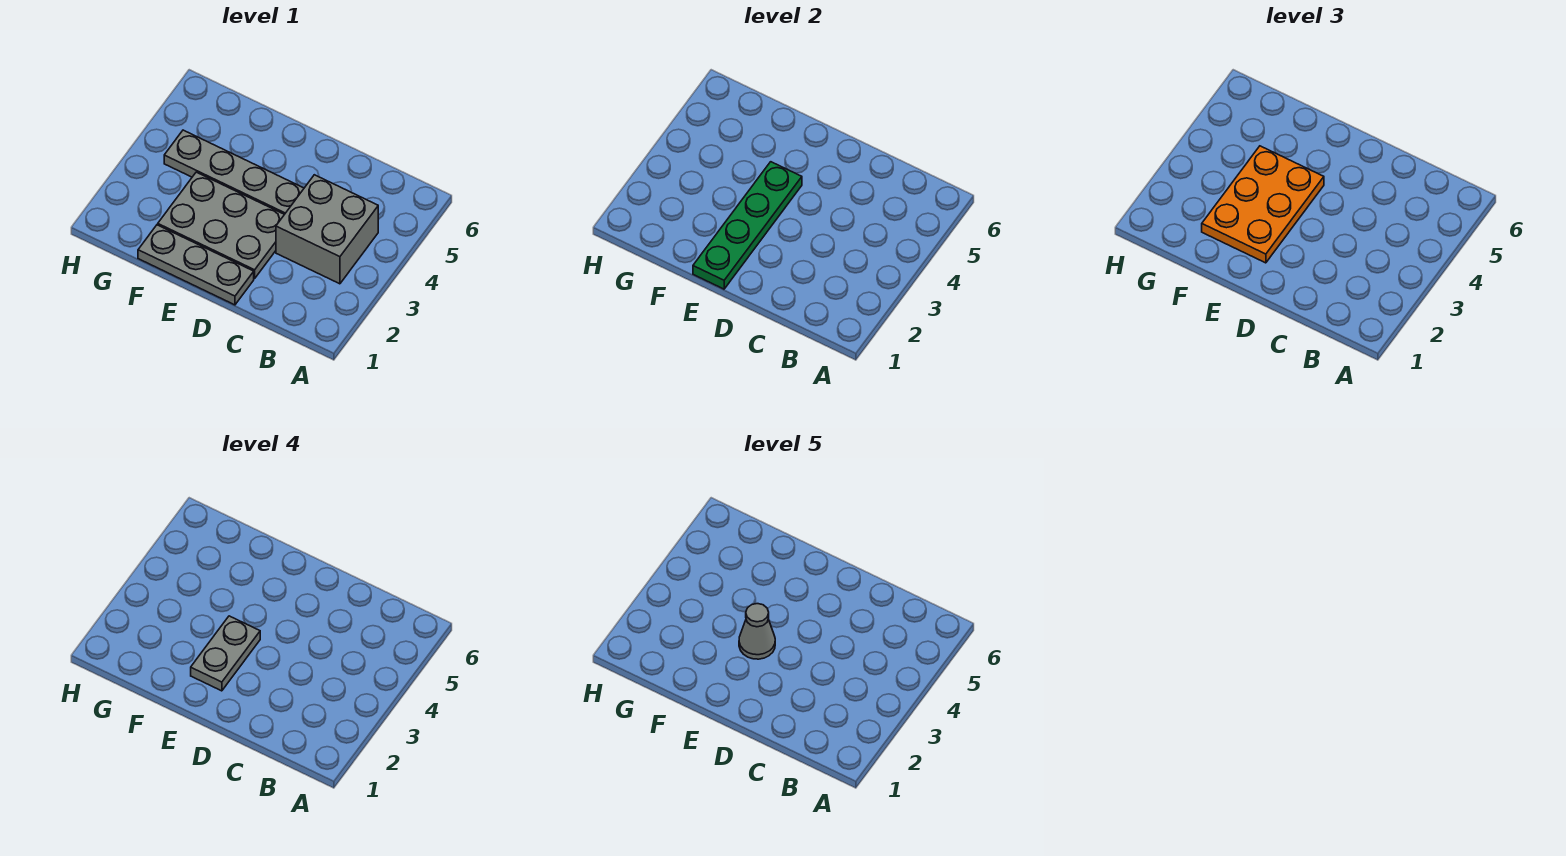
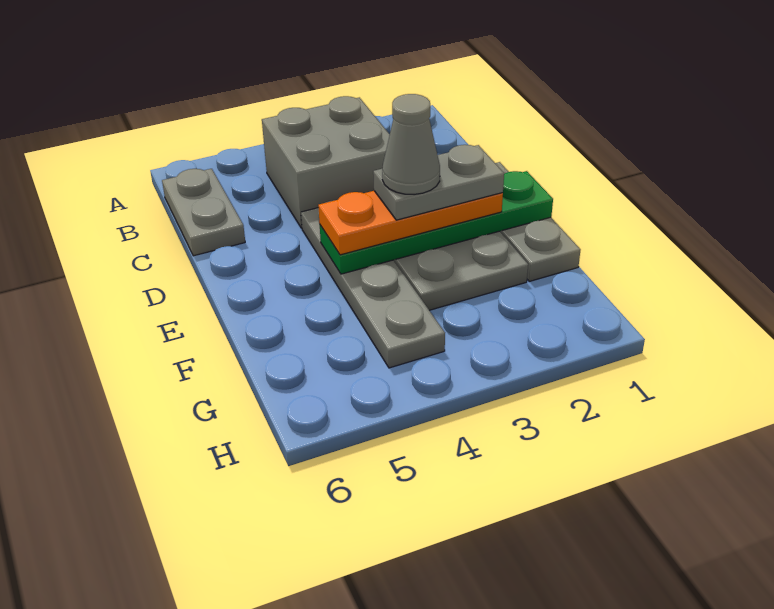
none -> grey 1x2 plate [162,169,245,256]
orange 2x3 plate [1202,146,1324,263] -> orange 1x3 plate [318,191,503,255]

